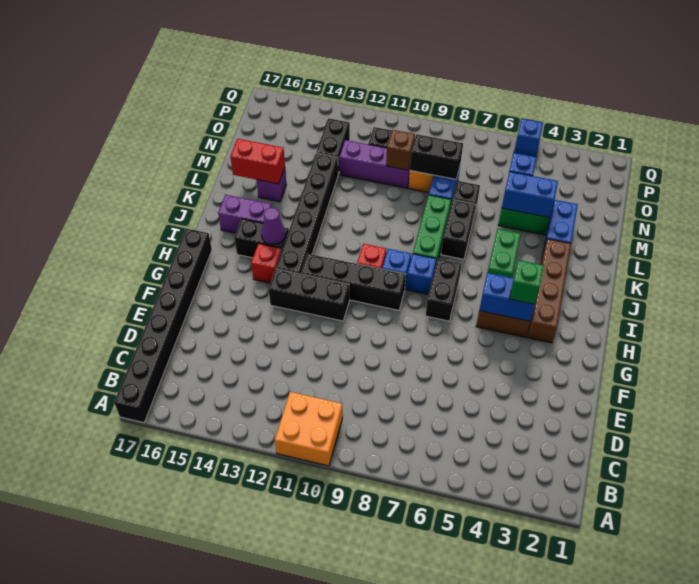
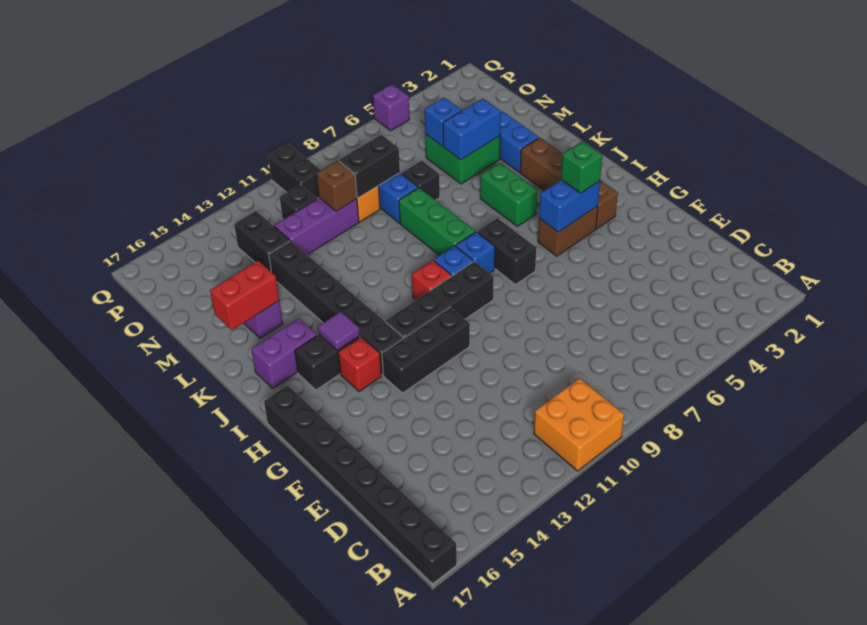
purple 1x1 cone [261,207,286,245] -> purple 1x1 tile [318,312,360,350]
black 1x2 brick [441,200,476,259] -> black 1x2 brick moved to [268,144,321,198]
blue 1x1 brick [514,119,543,157] -> purple 1x1 brick [373,84,409,131]

